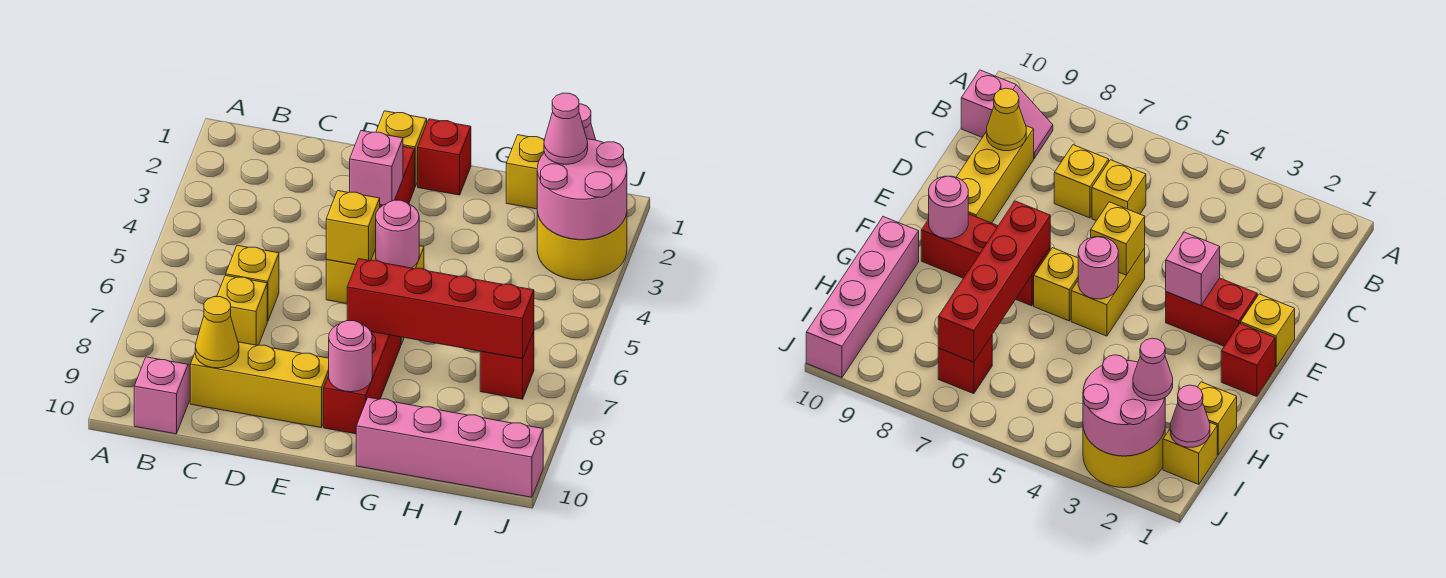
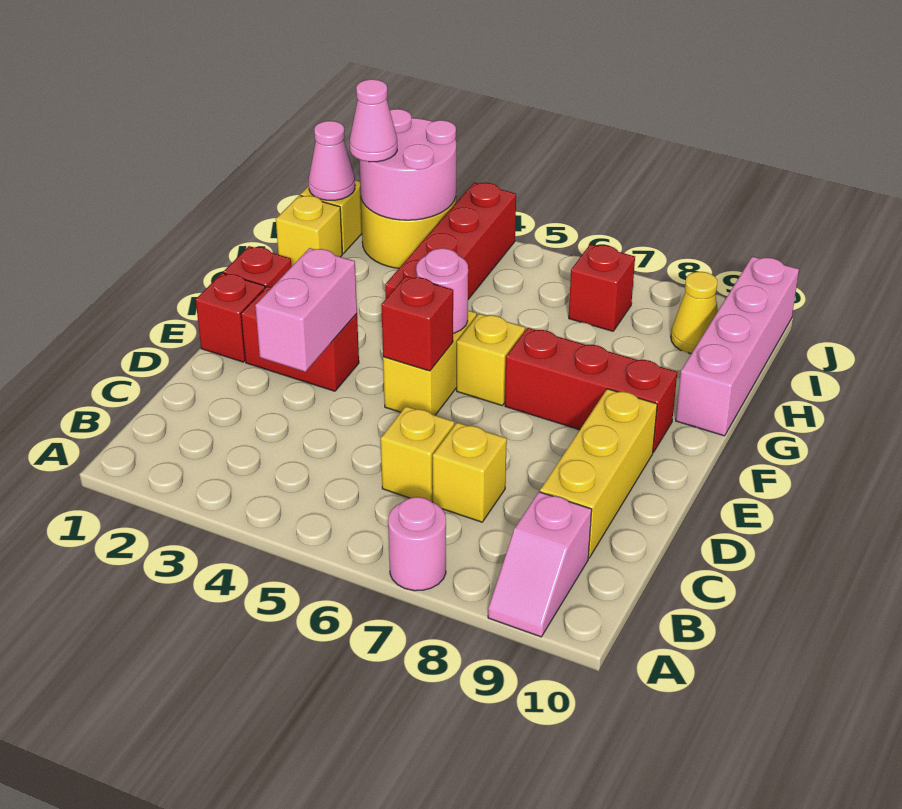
pink 1x2 slope [134,357,190,434] -> pink 1x2 slope turned to [488,492,592,637]
yellow 1x1 cone [195,297,239,368] -> yellow 1x1 cone moved to [671,272,718,354]
yellow 1x1 brick [376,111,427,187] -> red 1x1 brick [196,273,265,362]
pink 1x1 brick [350,131,403,205] -> pink 1x2 brick [255,248,357,372]
yellow 1x1 brick [326,191,380,265] -> red 1x1 brick [381,276,453,371]
red 1x4 brick [347,259,534,359] -> red 1x4 brick moved to [385,182,516,299]
pink 1x1 round brick [329,321,372,392] -> pink 1x1 round brick moved to [388,497,446,591]

